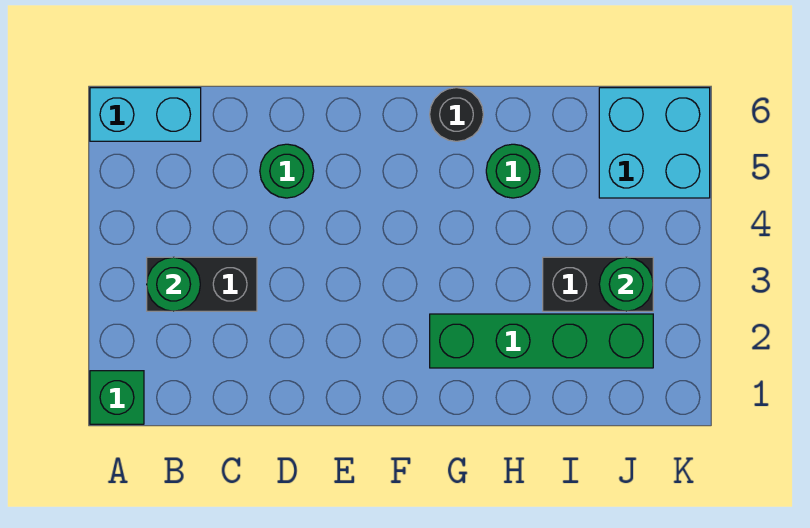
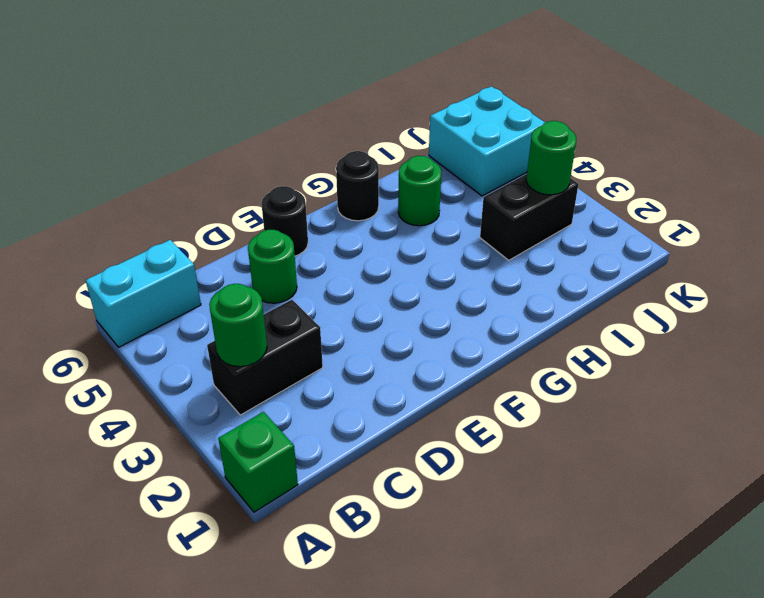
none -> black 1x1 round brick [261,186,308,256]
green 1x4 brick [430,314,653,368] -> none

